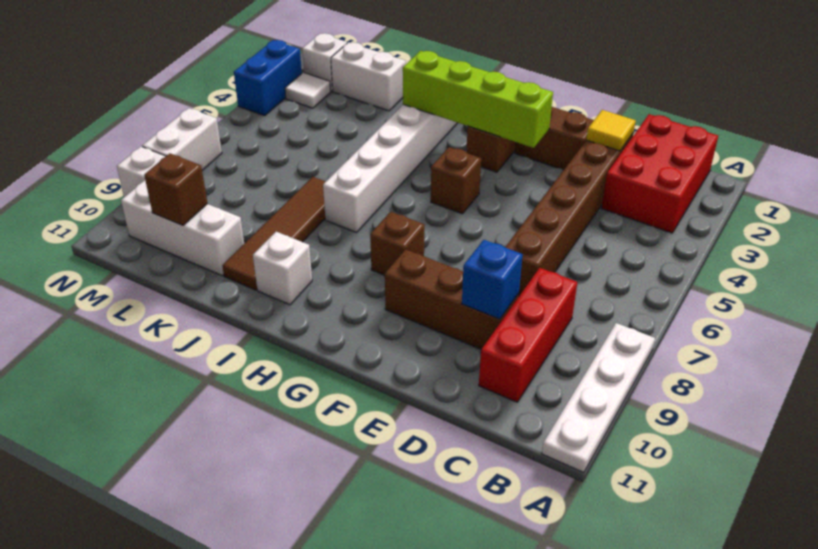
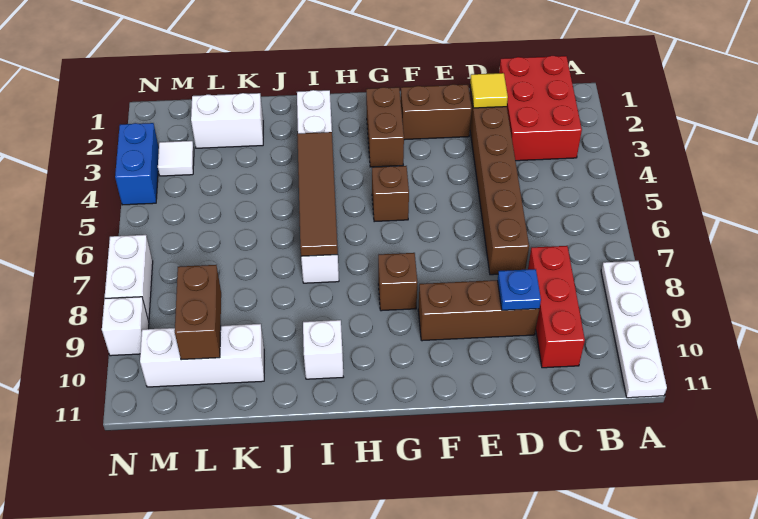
blue 1x1 brick [462,240,523,319] -> blue 1x1 plate [498,269,541,310]
lime 1x4 brick [403,51,553,148] -> none
brown 1x4 tile [222,177,326,290] -> brown 1x4 tile moved to [297,132,338,256]
brown 1x1 brick [144,153,208,225] -> brown 1x2 brick [175,265,221,360]
white 1x1 brick [302,33,347,91] -> none

